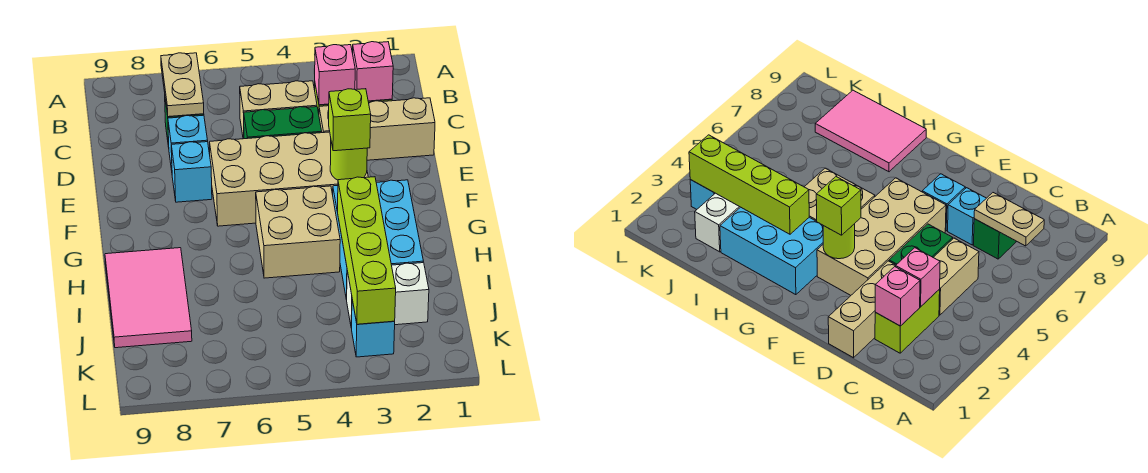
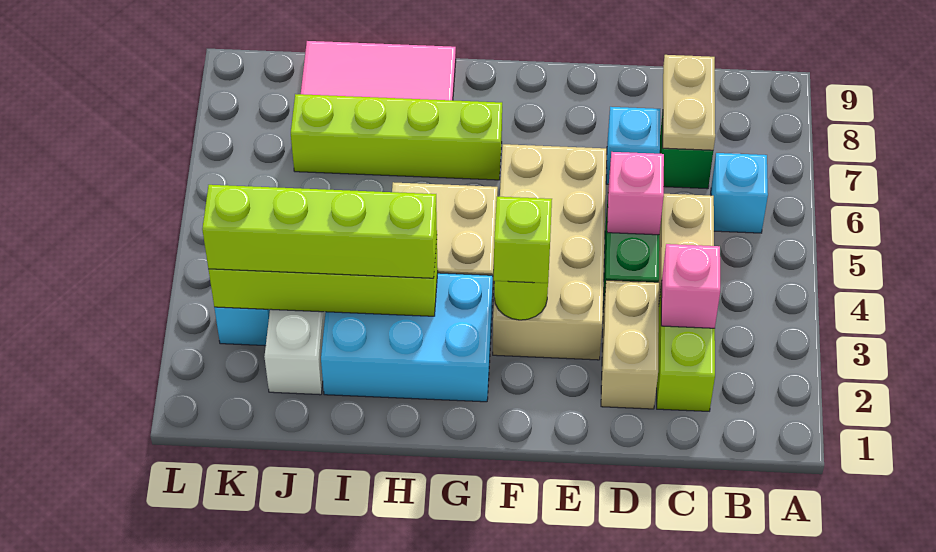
tan 1x2 plate [161,53,204,117] -> tan 1x2 plate turned to [663,55,715,150]
pink 1x1 brick [353,42,393,101] -> pink 1x1 brick moved to [607,152,664,235]
tan 1x3 brick [319,98,435,160] -> tan 1x2 brick [601,280,659,409]
cyan 1x1 brick [171,142,212,202] -> cyan 1x1 brick moved to [711,153,768,233]
none -> lime 1x4 brick [291,94,502,180]
none -> lime 1x4 brick [202,185,437,278]

